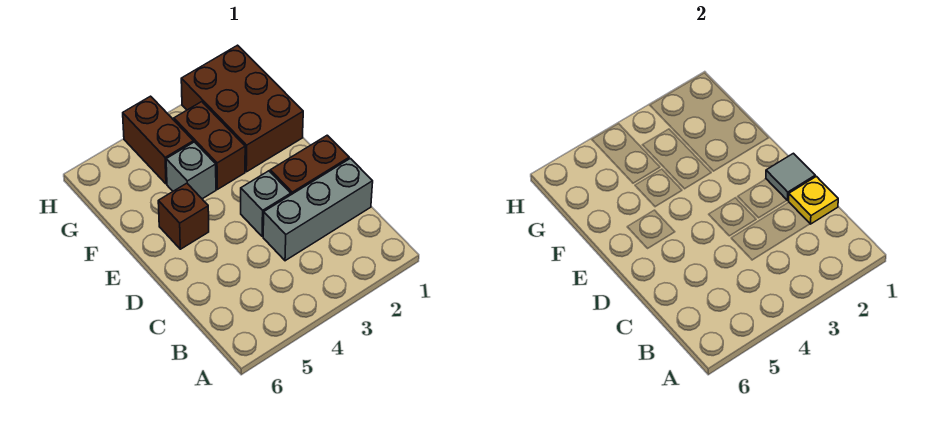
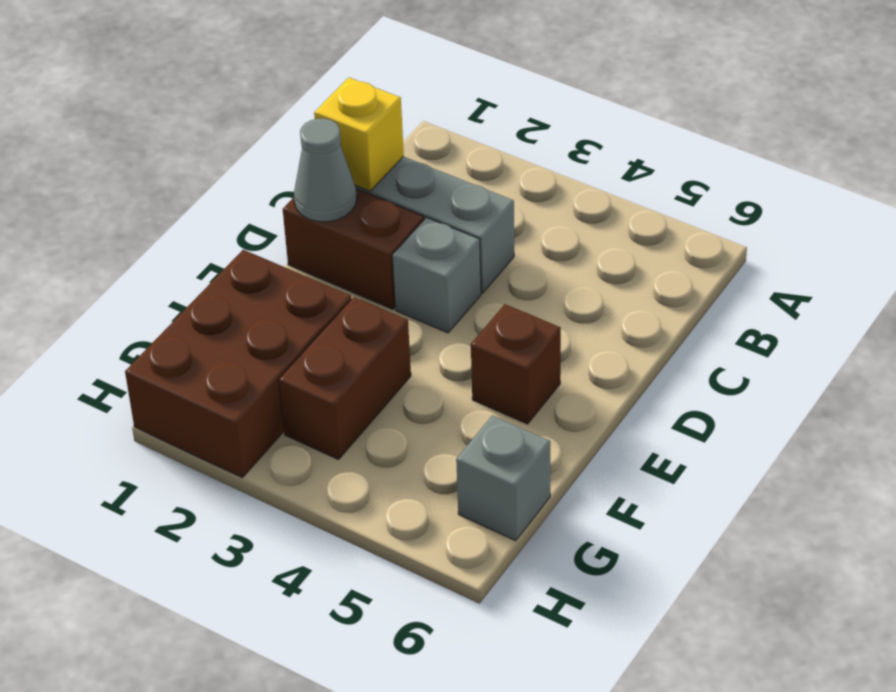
yellow 1x1 plate [789,176,838,224] -> yellow 1x1 brick [314,78,404,191]
grey 1x1 tile [766,153,815,201] -> grey 1x1 cone [294,119,357,222]
grey 1x1 brick [166,142,216,199] -> grey 1x1 brick moved to [456,416,550,541]
brown 1x2 brick [123,96,193,184] -> none

